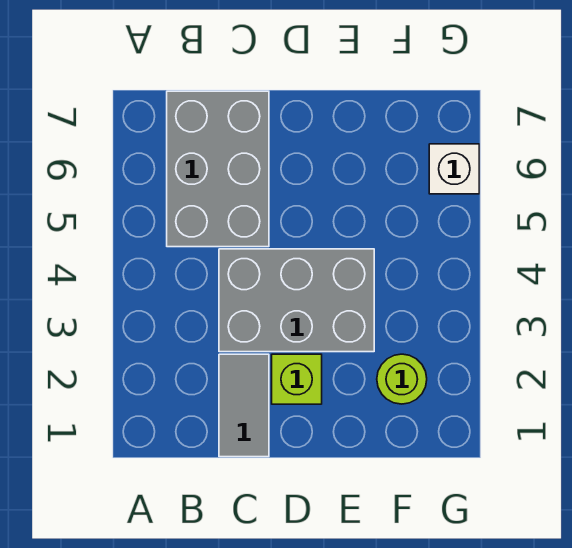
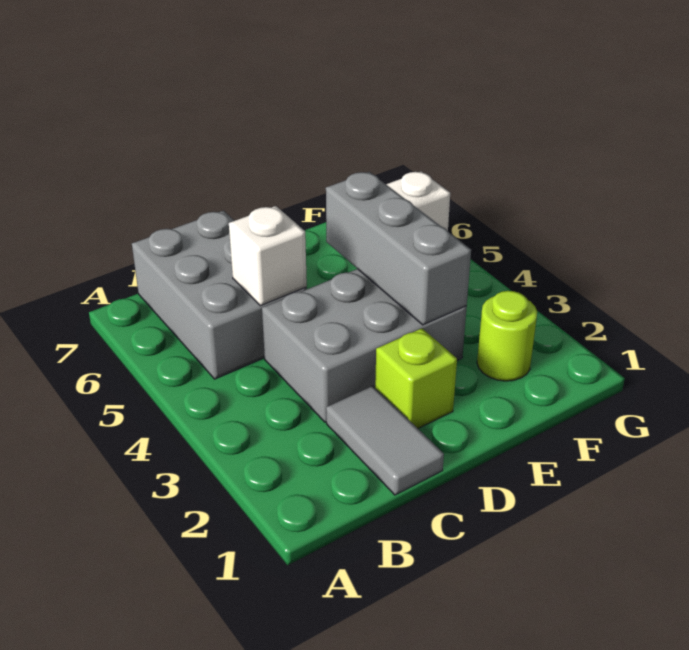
none -> white 1x1 brick [229,206,307,306]
none -> grey 1x3 brick [326,172,471,325]

